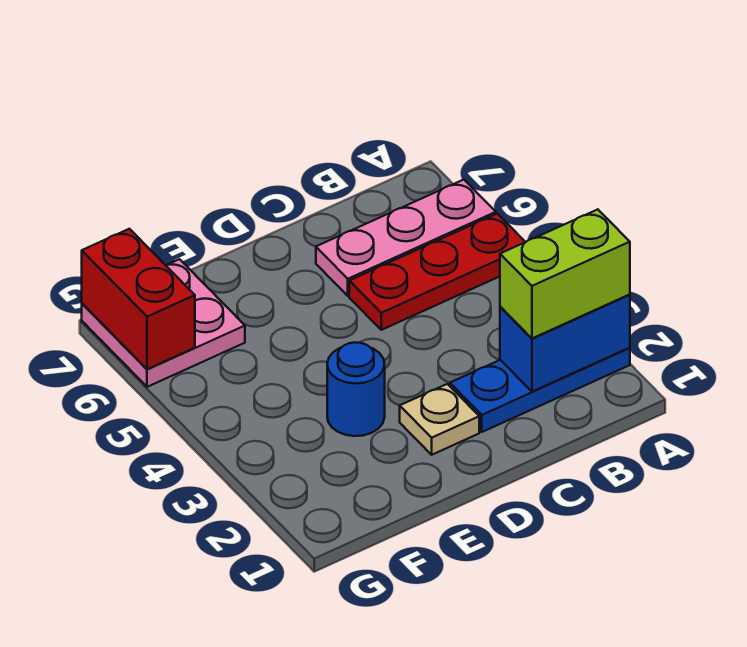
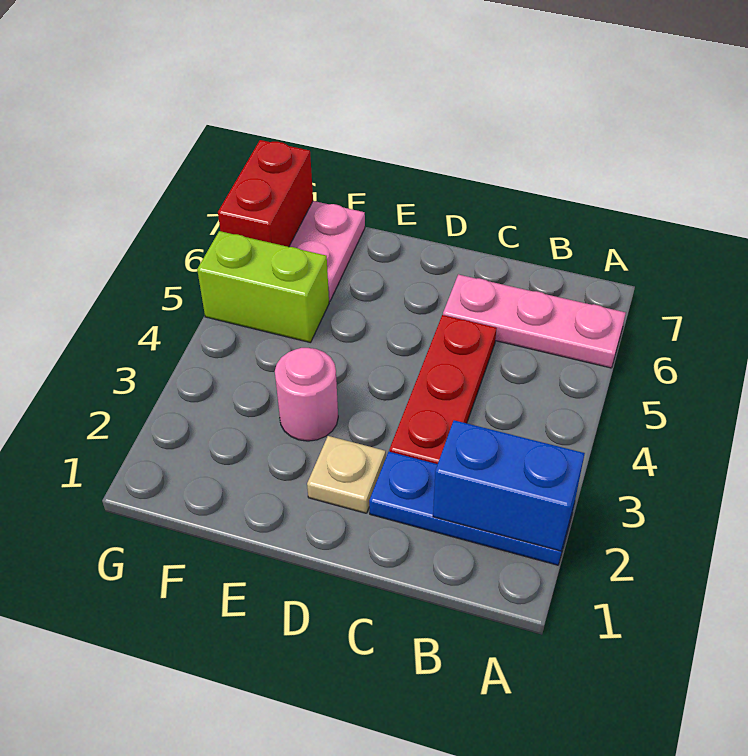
lime 1x2 brick [500,209,630,338] -> lime 1x2 brick moved to [197,231,329,343]
red 1x3 plate [349,214,525,330] -> red 1x3 plate turned to [389,315,497,464]
blue 1x1 round brick [327,342,385,436] -> pink 1x1 round brick [275,348,338,441]

